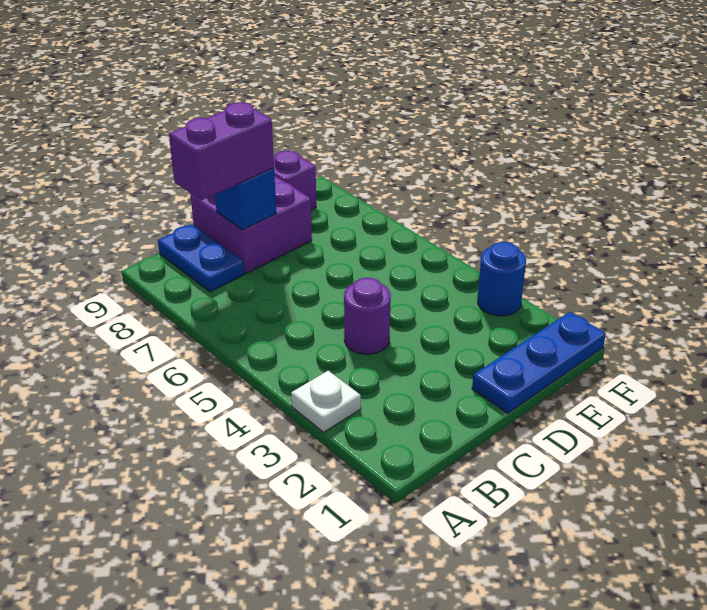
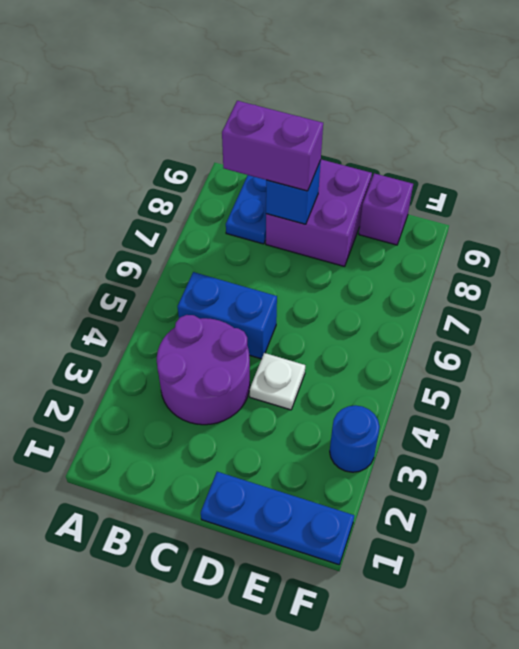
white 1x1 plate [291,371,361,432] -> white 1x1 plate moved to [250,353,305,410]
none -> blue 1x2 brick [178,272,277,359]
purple 1x1 round brick [344,278,391,354] -> purple 2x2 round brick [157,315,250,425]

